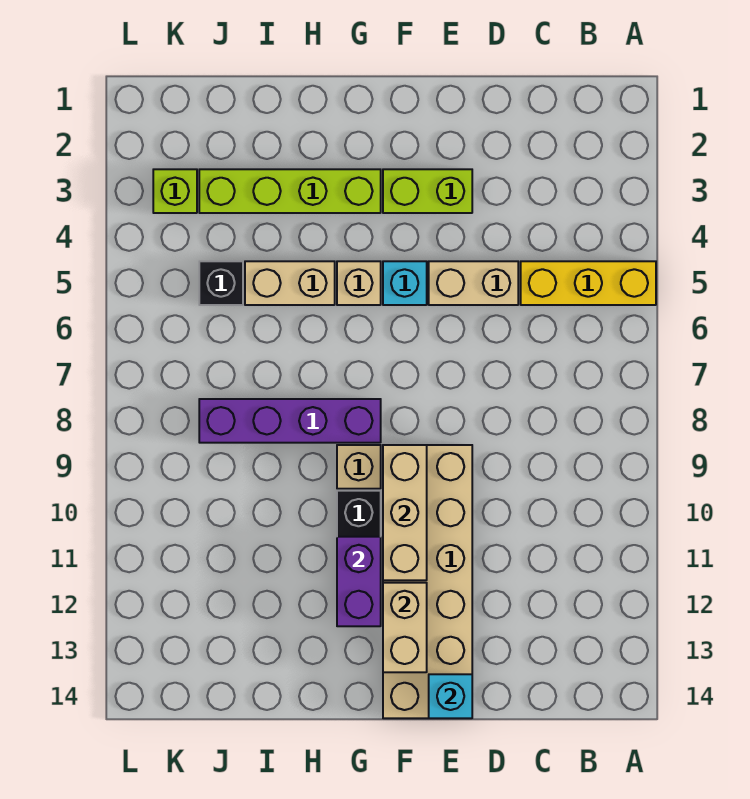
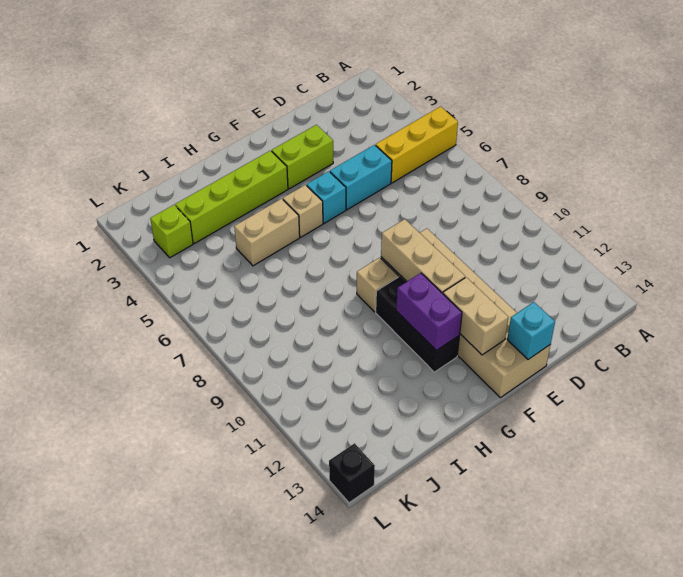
tan 1x2 brick [429,261,518,305] -> cyan 1x2 brick [330,145,392,210]
purple 1x4 brick [199,399,381,443] -> none
black 1x1 brick [199,261,243,305] -> black 1x1 brick moved to [329,443,375,503]

